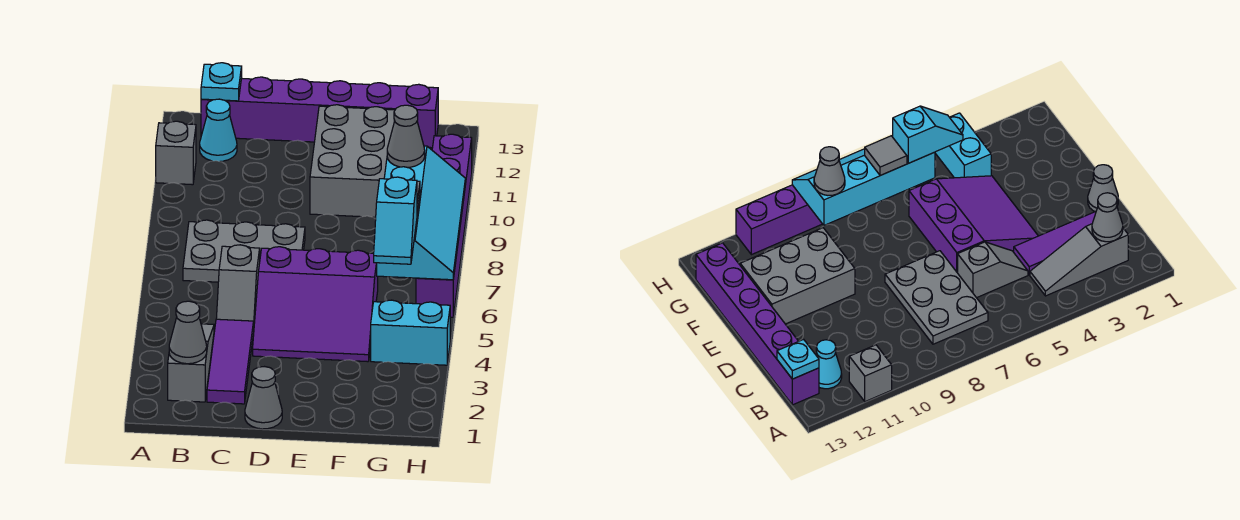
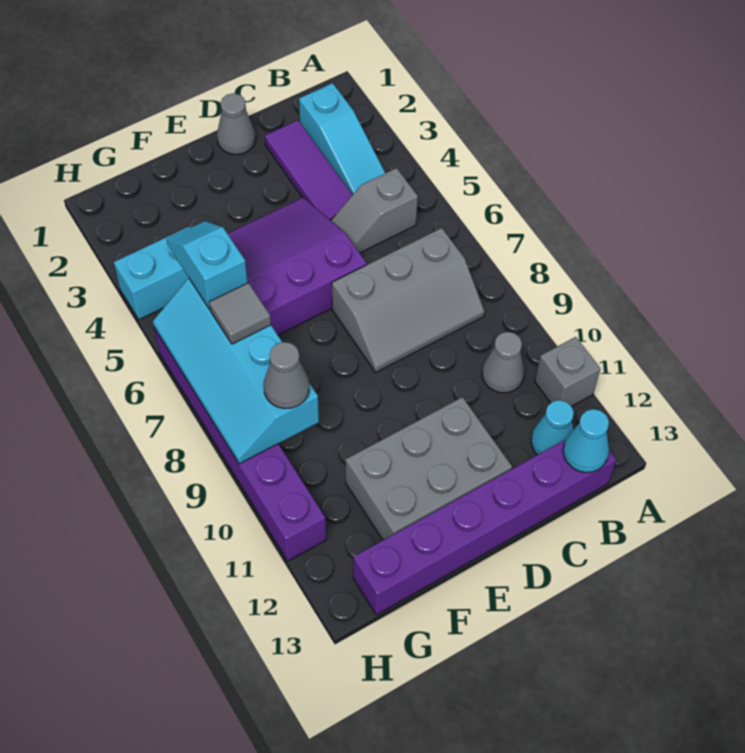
grey 1x3 slope [168,324,214,402] -> cyan 1x3 slope [299,83,385,195]
grey 1x1 cone [169,301,207,364] -> grey 1x1 cone moved to [482,332,525,393]
grey 2x3 plate [183,220,305,282] -> grey 2x3 slope [332,228,485,372]
cyan 1x1 plate [201,63,242,101] -> cyan 1x1 cone [563,409,609,472]
grey 1x2 slope [216,245,260,323] -> grey 1x2 slope turned to [331,168,418,253]
grey 2x3 brick [310,105,395,217] -> grey 2x3 brick turned to [346,397,512,540]

